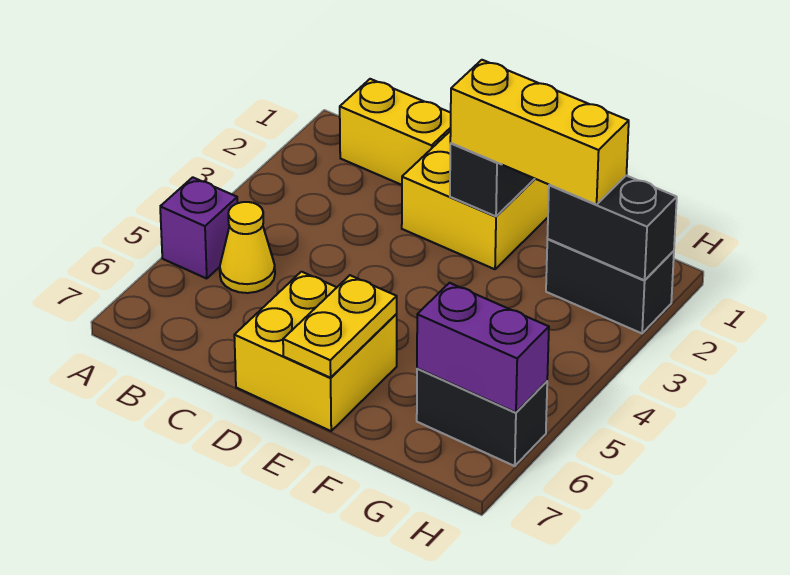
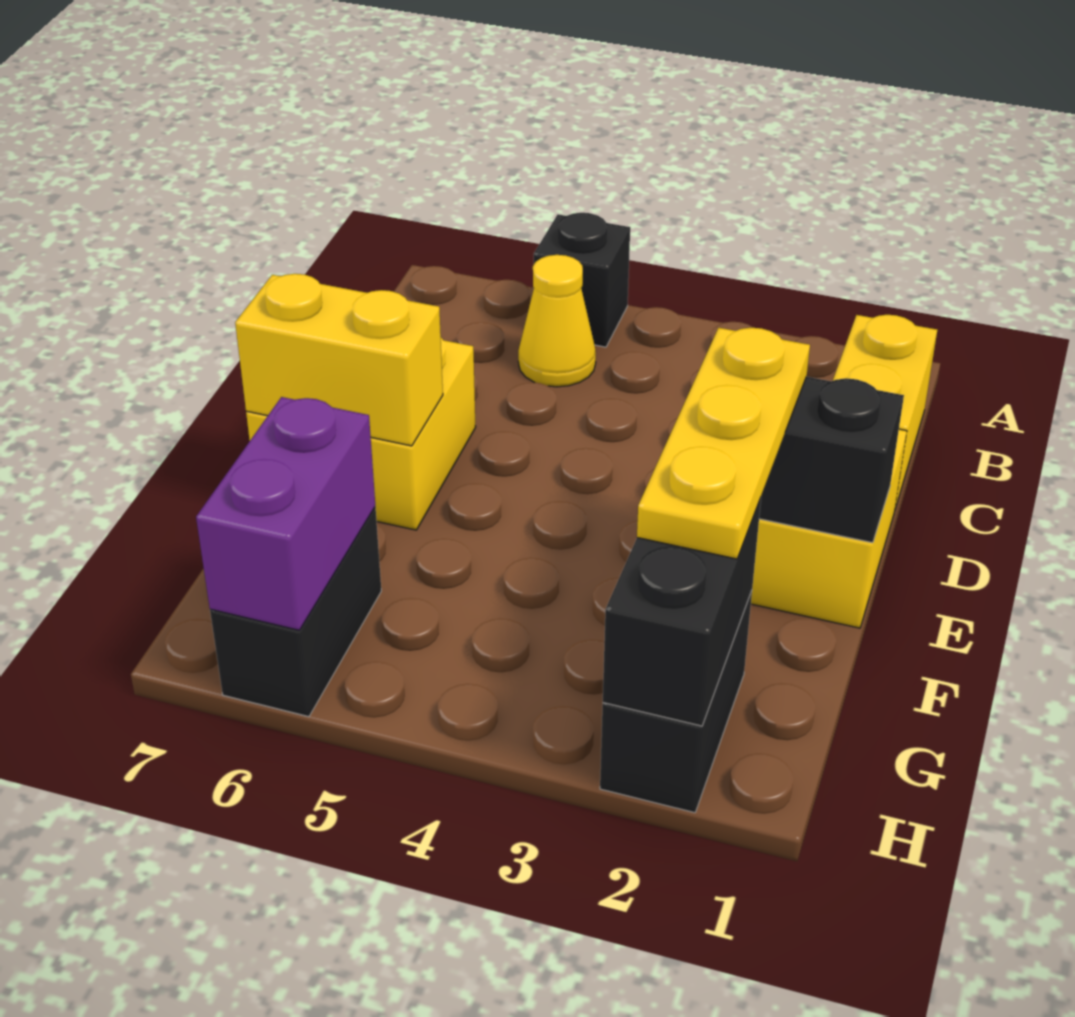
purple 1x1 brick [160,177,237,278] -> black 1x1 brick [534,213,630,347]
yellow 1x3 brick [450,60,629,205] -> yellow 1x3 plate [637,328,810,559]
yellow 1x2 plate [283,275,397,378] -> yellow 1x2 brick [235,274,443,446]

